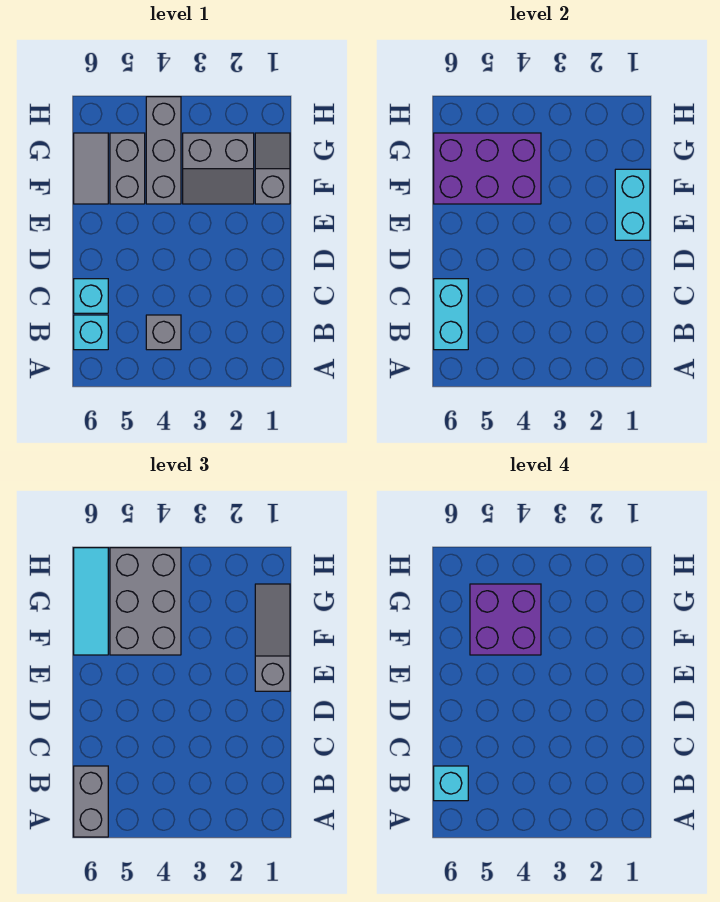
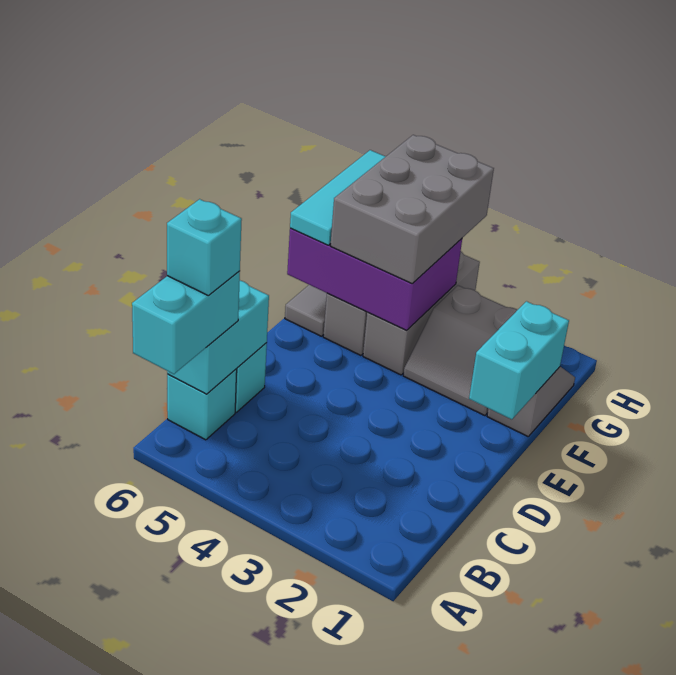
grey 1x2 brick [74,766,108,837] -> cyan 1x2 brick [132,271,240,374]
grey 1x1 brick [146,315,181,350] -> none
grey 1x3 slope [255,584,290,691] -> none
purple 2x2 brick [470,584,541,655] -> none

